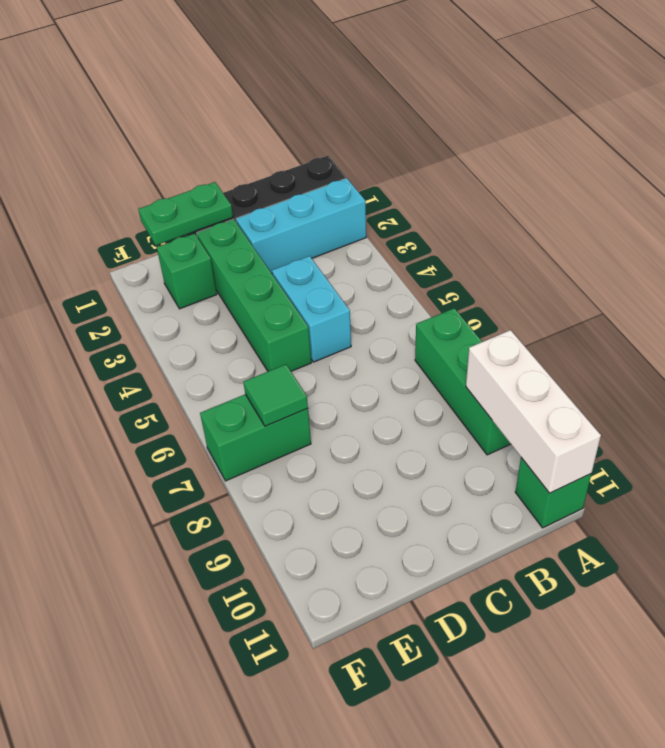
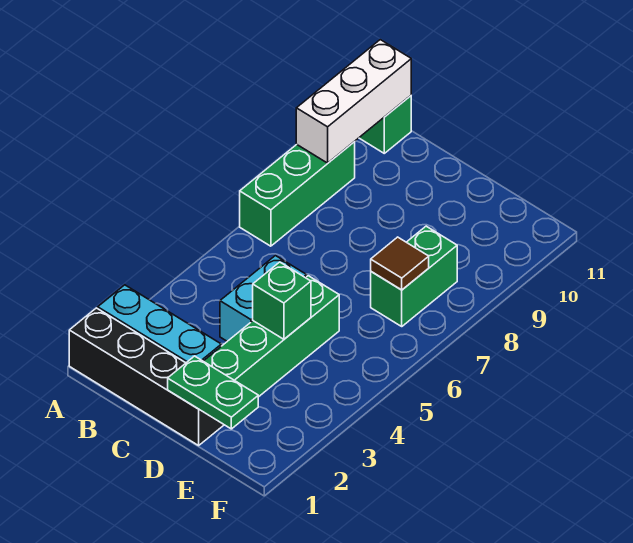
green 1x1 brick [157,234,217,309] -> green 1x1 brick moved to [253,262,311,339]
green 1x2 brick [200,394,311,481] -> green 1x2 brick turned to [371,226,457,326]
green 1x1 tile [243,364,308,426] -> brown 1x1 tile [371,237,429,290]

